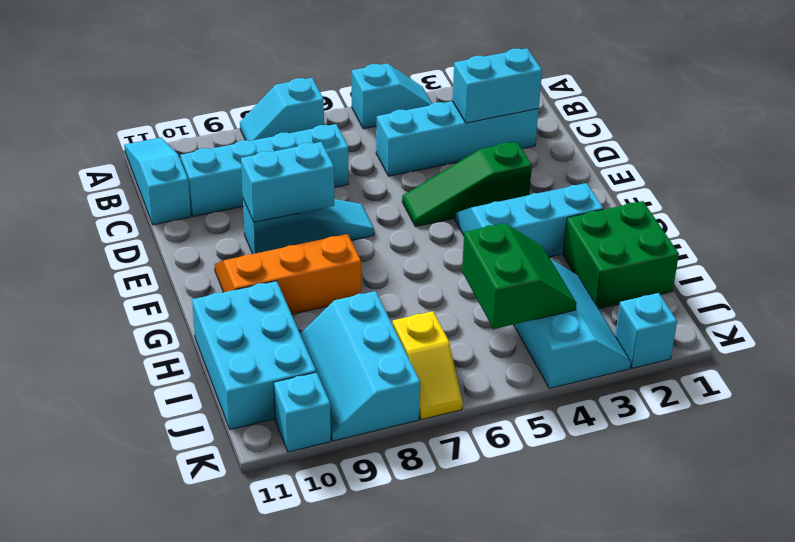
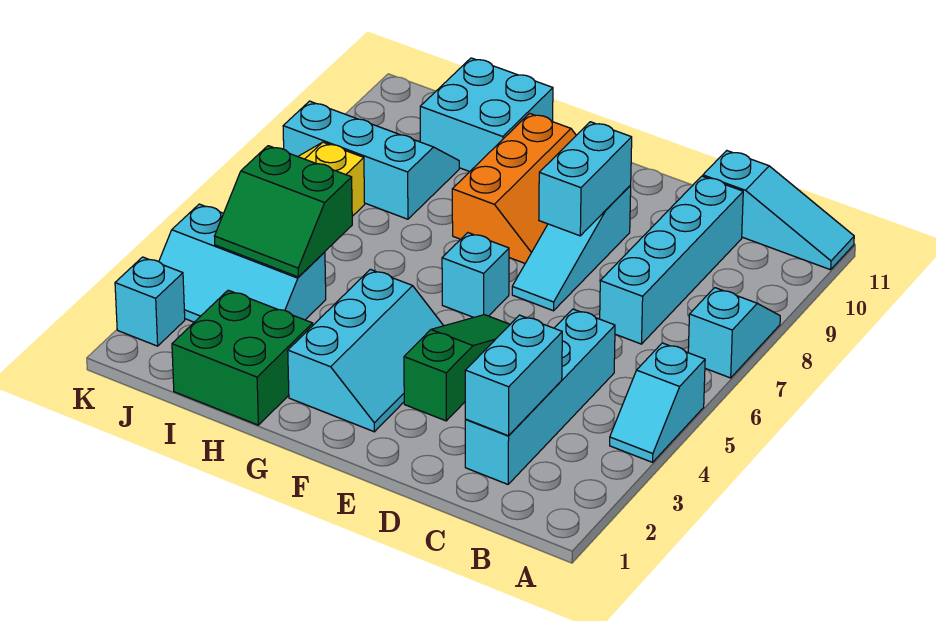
cyan 2x3 brick [192,281,316,430] -> cyan 2x2 brick [420,58,553,172]
cyan 1x1 brick [274,372,331,452] -> cyan 1x1 brick moved to [442,233,509,317]

